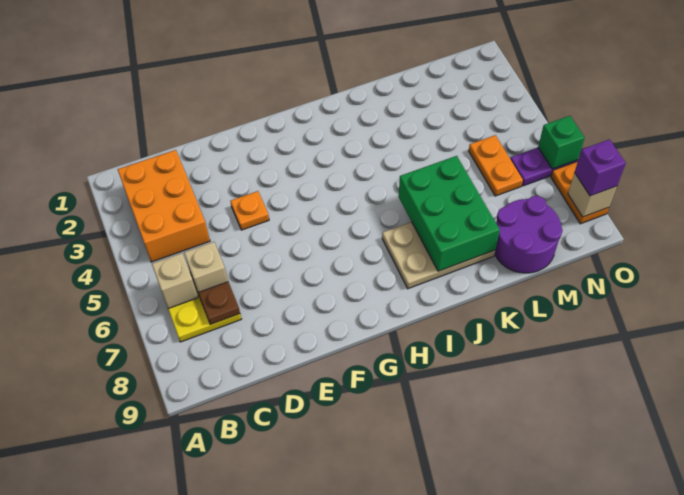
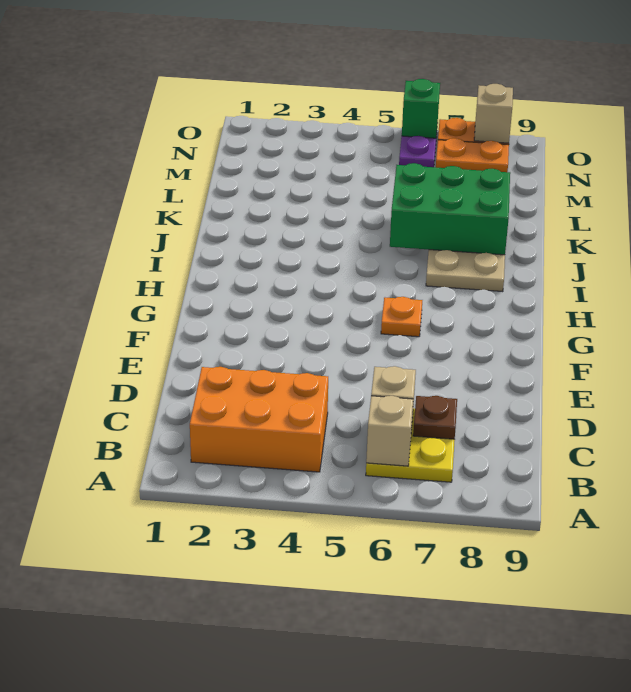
orange 1x1 plate [230,191,269,230] -> orange 1x1 plate moved to [381,297,422,337]
purple 2x2 round brick [495,196,563,273] -> none
orange 1x2 plate [469,135,523,196] -> orange 1x2 plate moved to [436,138,509,172]
purple 1x1 brick [575,139,626,196] -> none

